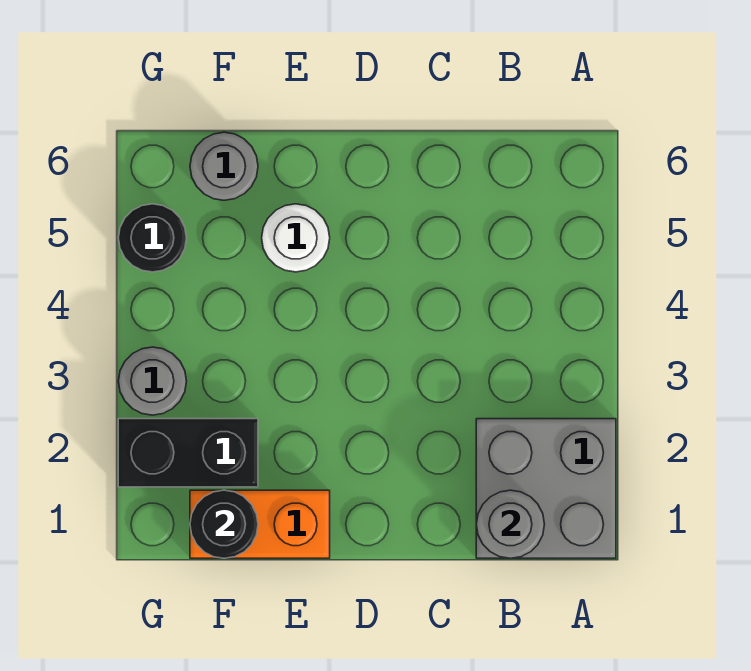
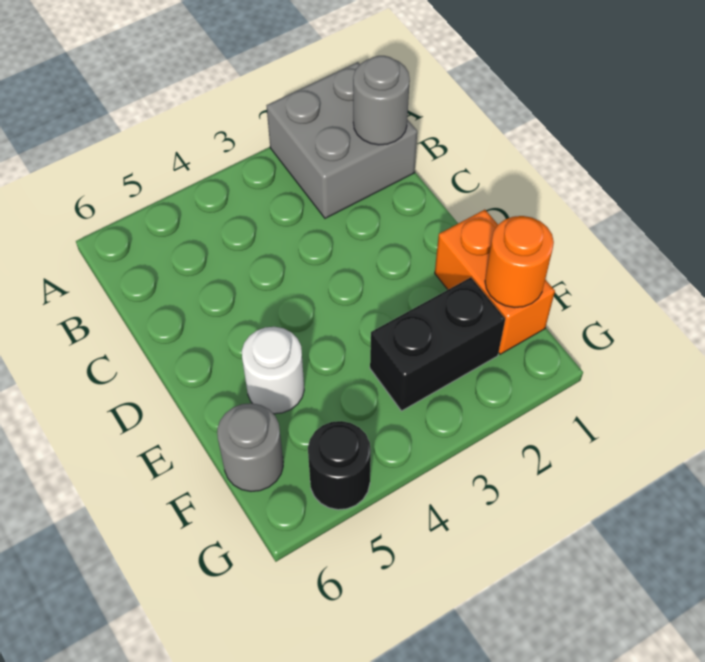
black 1x1 round brick [190,490,258,558] -> orange 1x1 round brick [485,216,554,308]
black 1x2 brick [118,419,258,487] -> black 1x2 brick turned to [370,277,505,411]
grey 1x1 round brick [118,347,187,415] -> none

